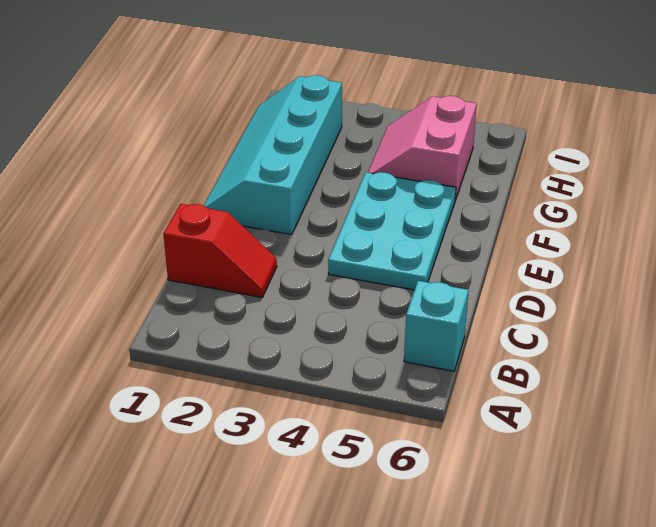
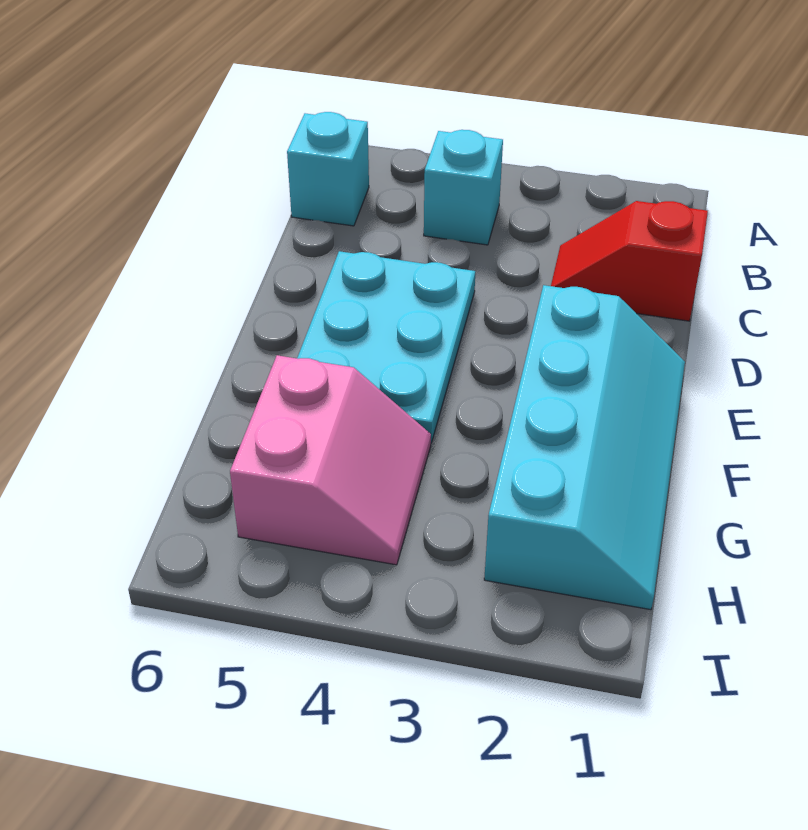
none -> cyan 1x1 brick [424,130,503,245]

